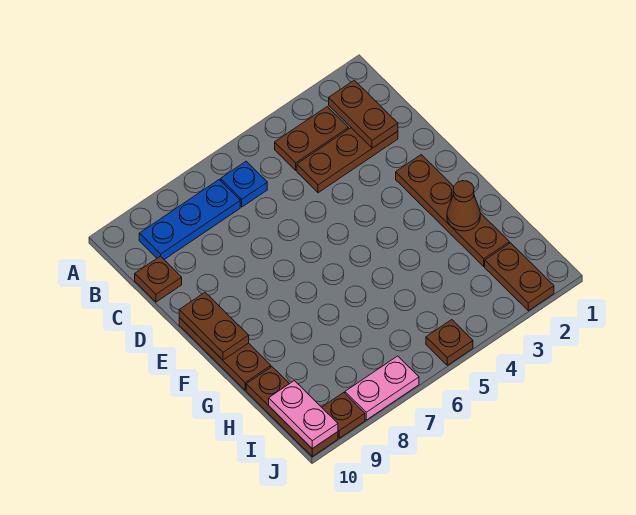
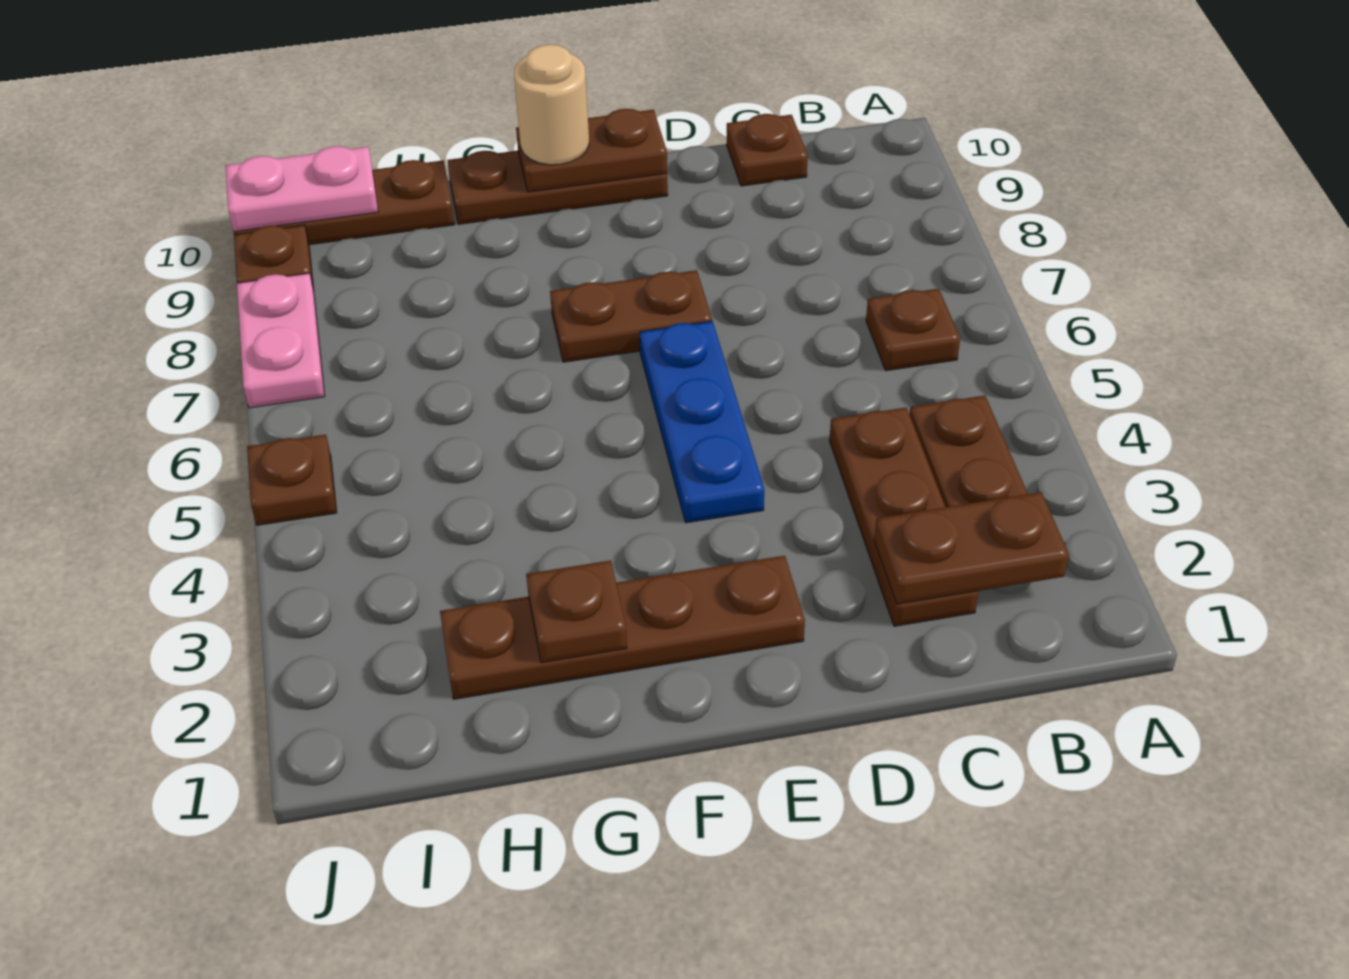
blue 1x1 plate [221,161,267,207] -> brown 1x1 plate [866,289,960,371]
blue 1x3 plate [139,180,240,259] -> blue 1x3 plate moved to [640,321,764,523]
none -> tan 1x1 round brick [514,44,589,165]
brown 1x1 cone [447,181,480,231] -> brown 1x1 plate [526,560,627,663]
brown 1x2 plate [485,243,554,311] -> brown 1x2 plate moved to [550,270,712,362]

